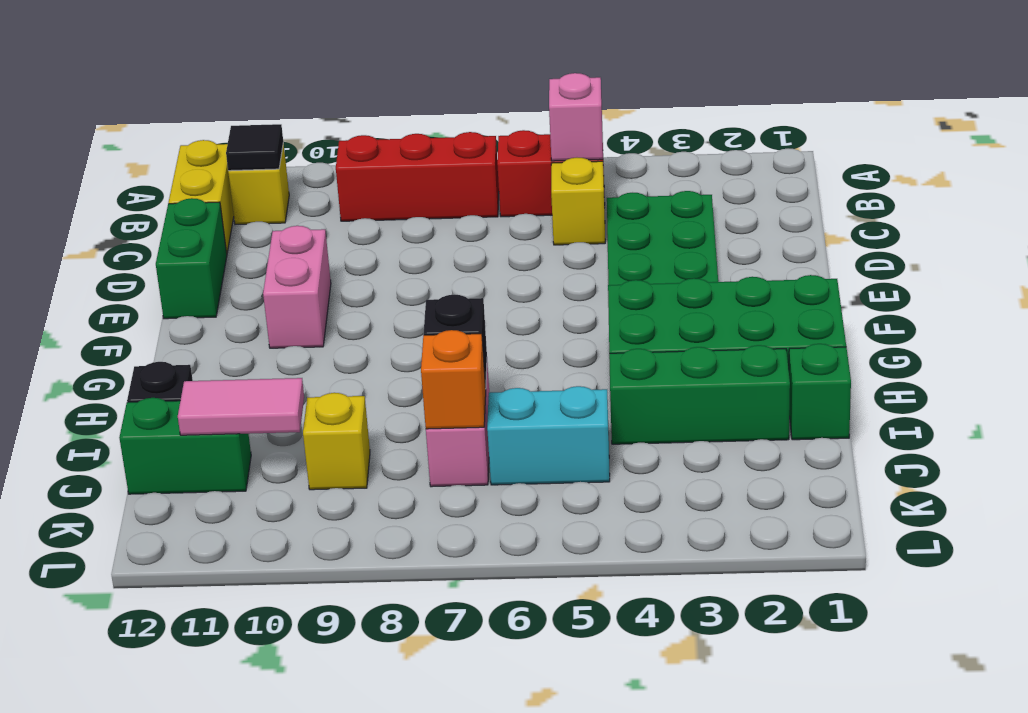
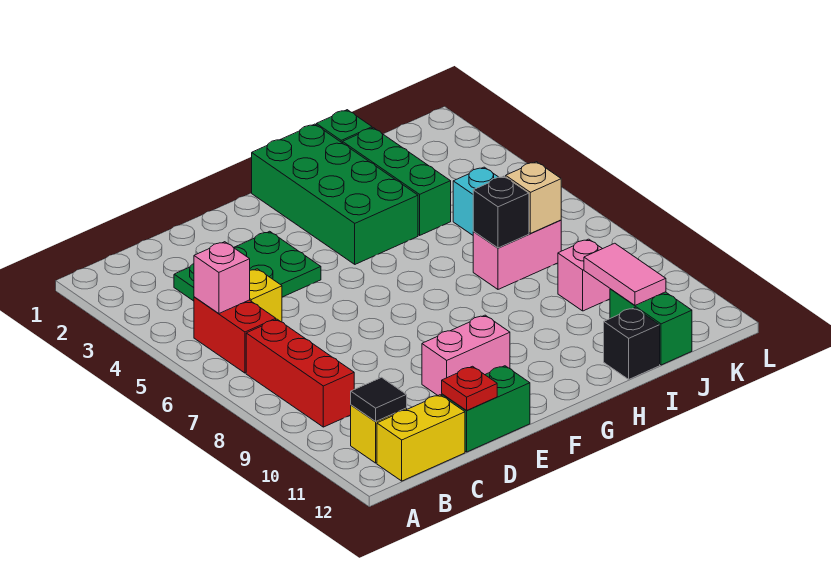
none -> red 1x1 plate [442,366,497,411]
orange 1x1 brick [421,330,486,429] -> tan 1x1 brick [506,162,561,233]
yellow 1x1 brick [303,393,370,490] -> pink 1x1 brick [558,239,610,311]

